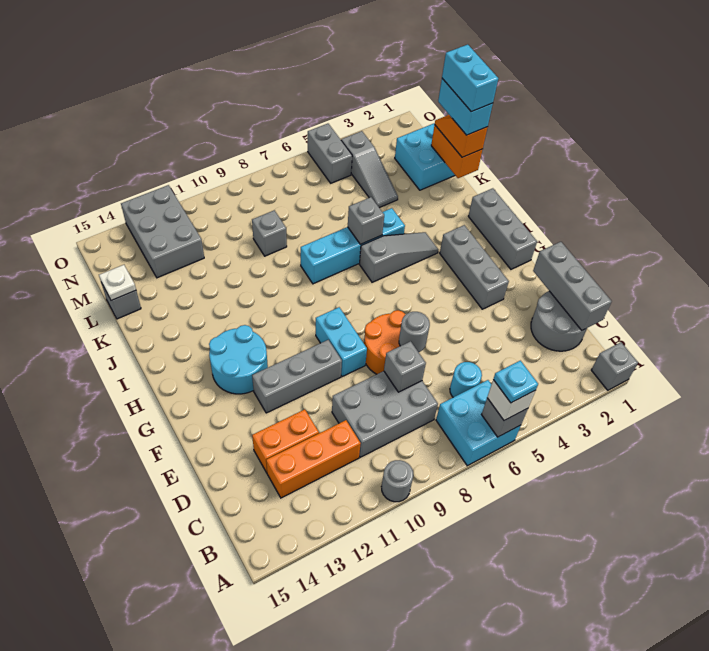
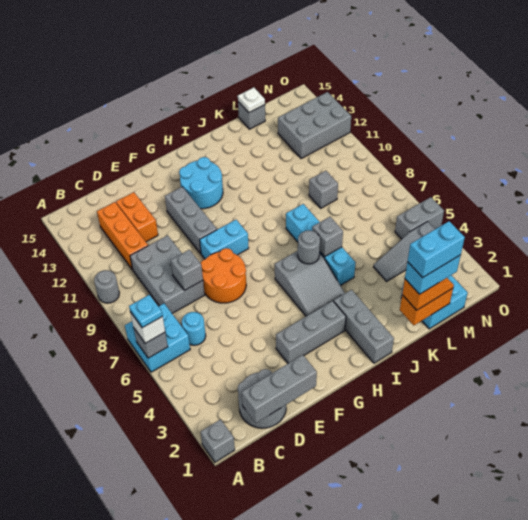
grey 1x1 round brick [399,312,430,352] -> grey 1x1 round brick moved to [298,230,320,264]
grey 1x3 brick [468,188,537,269] -> grey 1x3 brick turned to [334,290,394,363]
grey 1x3 slope [360,232,438,282] -> grey 2x3 slope [275,251,345,316]

